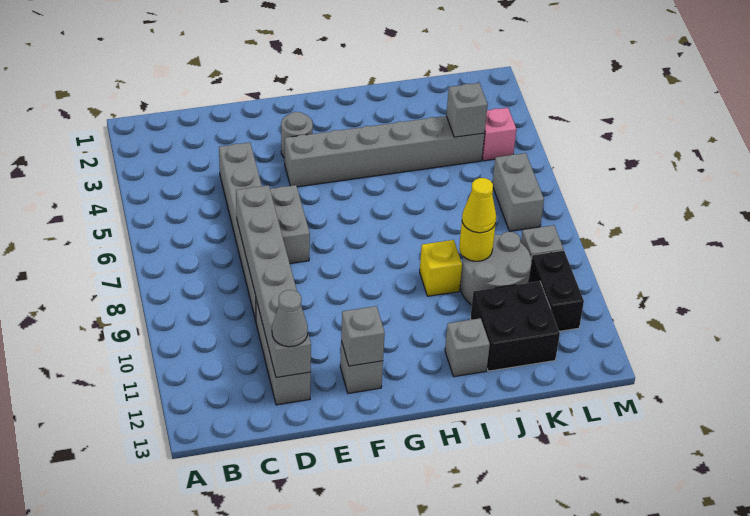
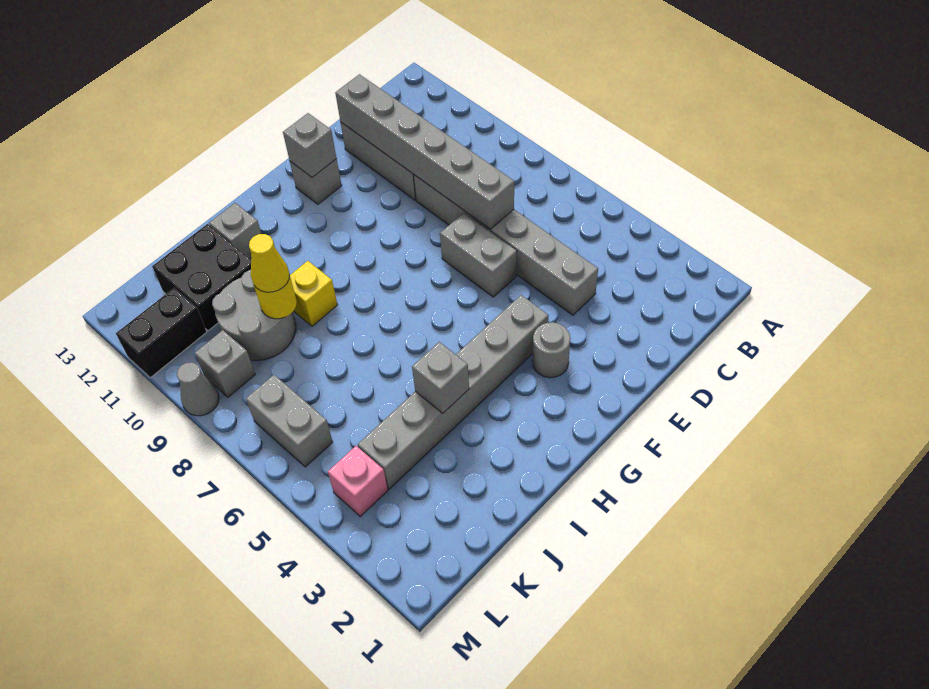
grey 1x1 cone [272,290,308,347] -> grey 1x1 cone moved to [177,362,219,416]
grey 1x1 brick [446,83,488,137] -> grey 1x1 brick moved to [412,342,469,413]
black 1x2 brick [529,250,584,331] -> black 1x2 brick turned to [116,288,207,378]

